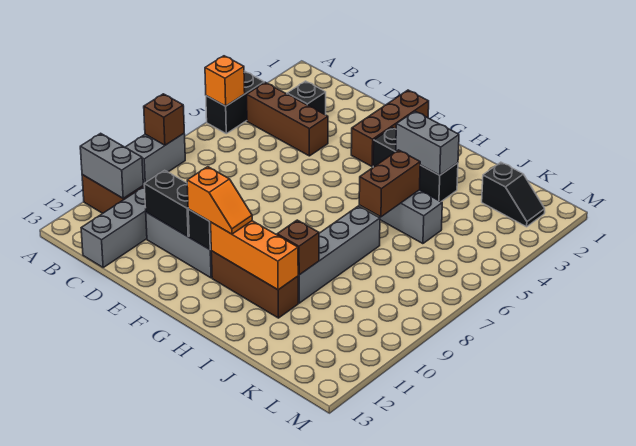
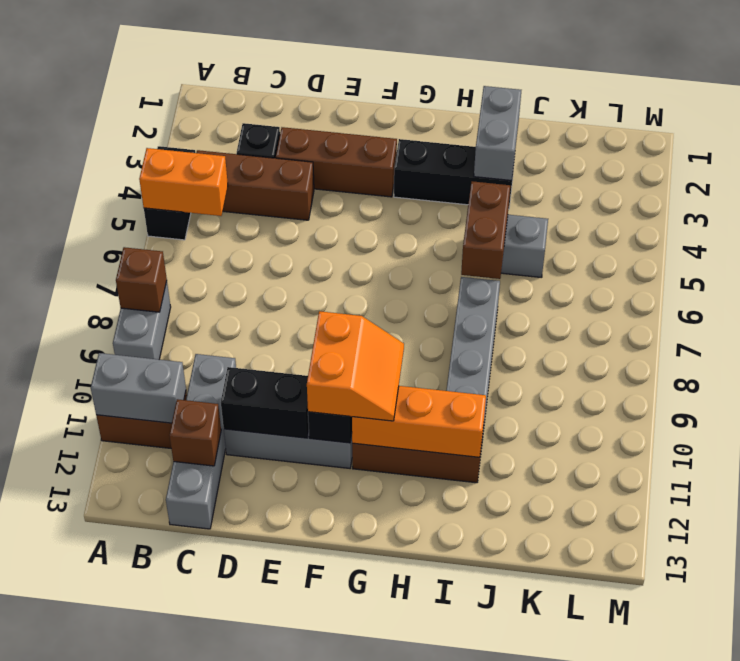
orange 1x1 brick [205,56,245,106] -> orange 1x2 brick [139,148,228,216]
brown 1x3 brick [351,90,429,166] -> brown 1x3 brick turned to [276,127,397,197]
orange 1x2 slope [187,167,252,234] -> orange 2x2 slope [307,311,404,421]
grey 1x2 brick [396,111,459,175] -> grey 1x2 brick turned to [474,86,521,181]
brown 1x1 brick [277,220,319,275] -> brown 1x1 brick moved to [169,399,221,466]
black 1x2 slope [482,162,545,227] -> none

